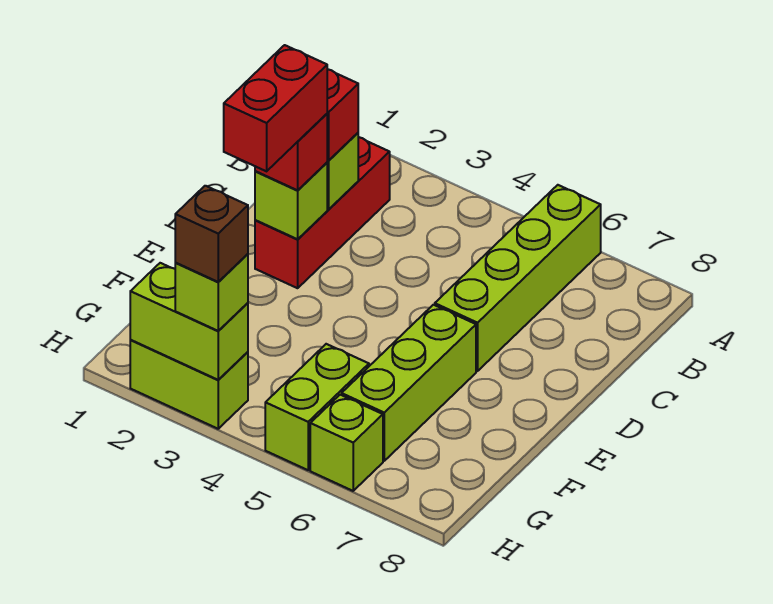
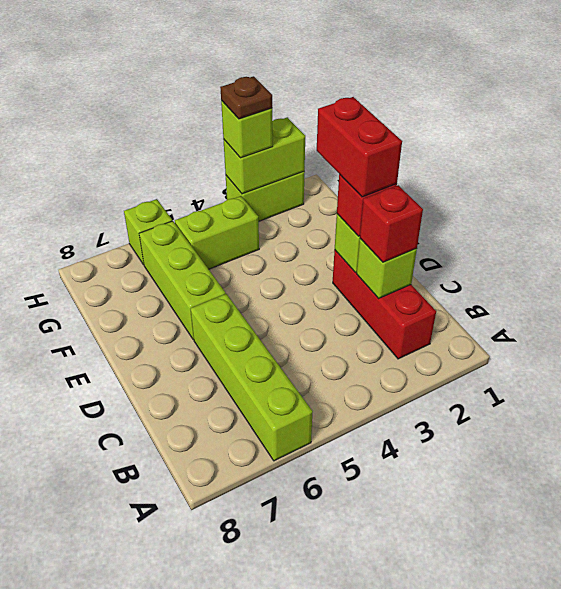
lime 1x2 brick [265,344,369,470] -> lime 1x2 brick turned to [175,196,259,269]
brown 1x1 brick [175,186,248,282] -> brown 1x1 plate [220,76,272,119]

